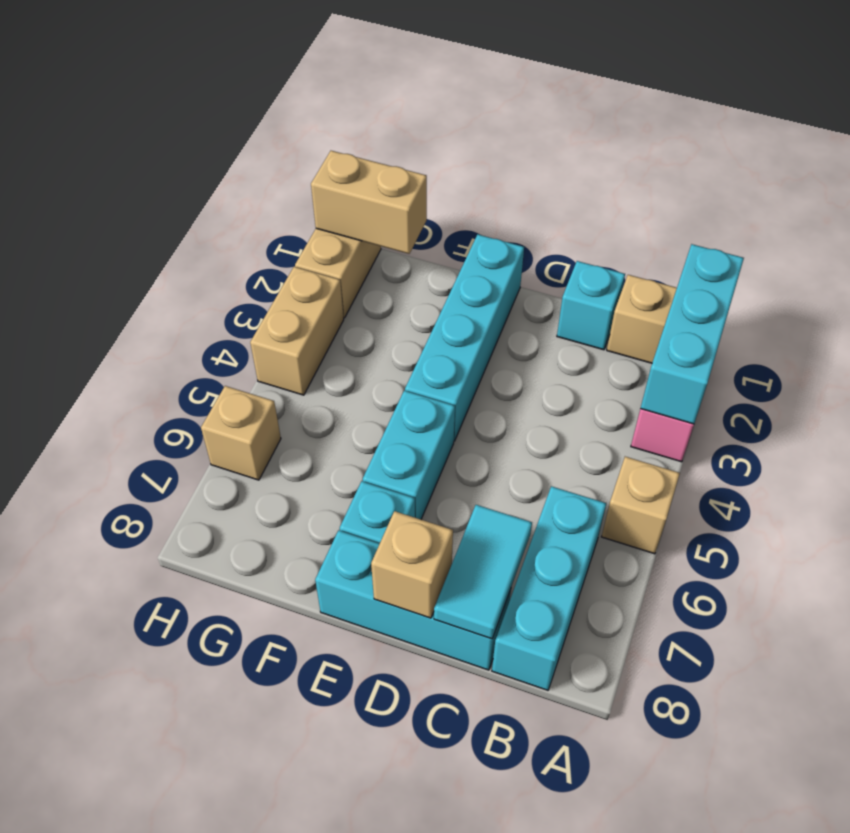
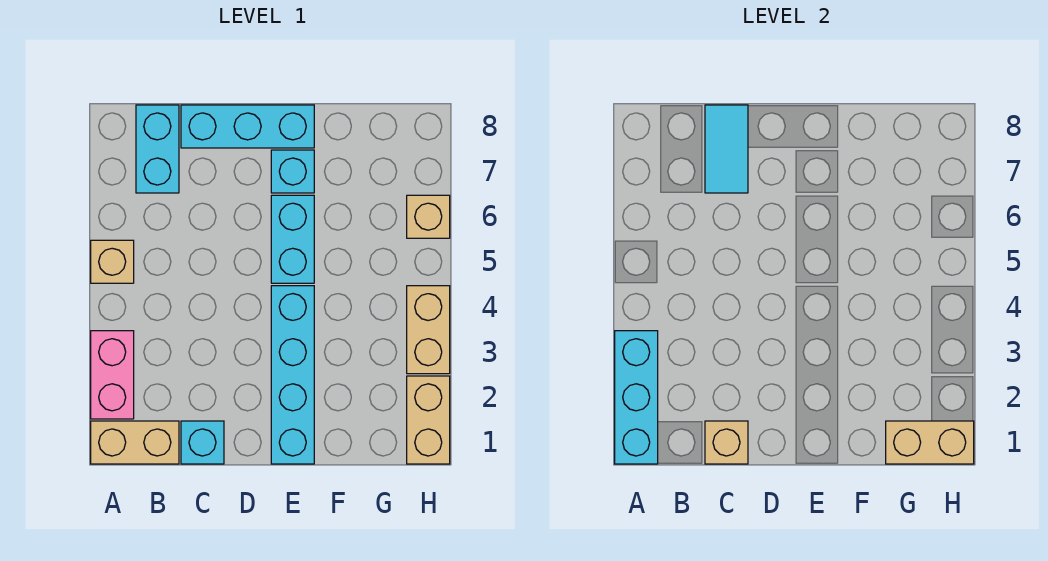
cyan 1x3 brick [492,486,606,690] -> cyan 1x2 brick [136,105,179,193]
tan 1x1 brick [371,511,453,618] -> tan 1x1 brick moved to [705,421,748,464]

